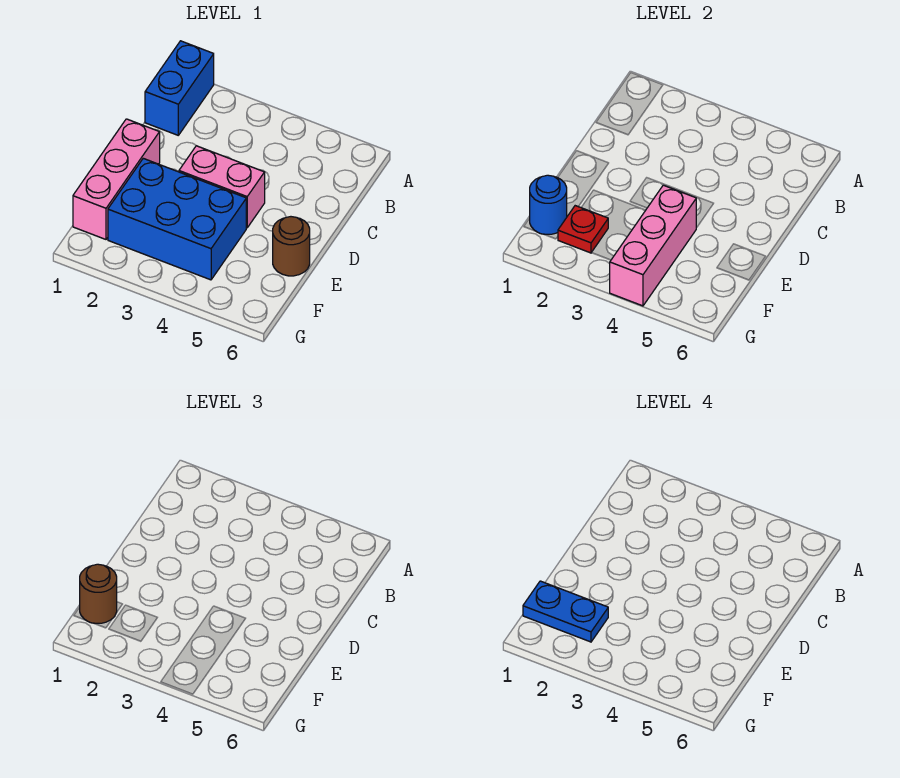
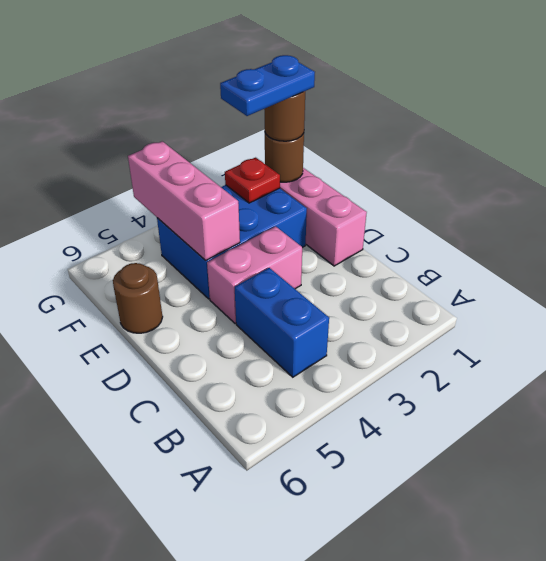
blue 1x2 brick [145,41,214,135] -> blue 1x2 brick moved to [235,268,329,377]
blue 1x1 round brick [530,175,567,234] -> brown 1x1 round brick [265,133,304,182]

